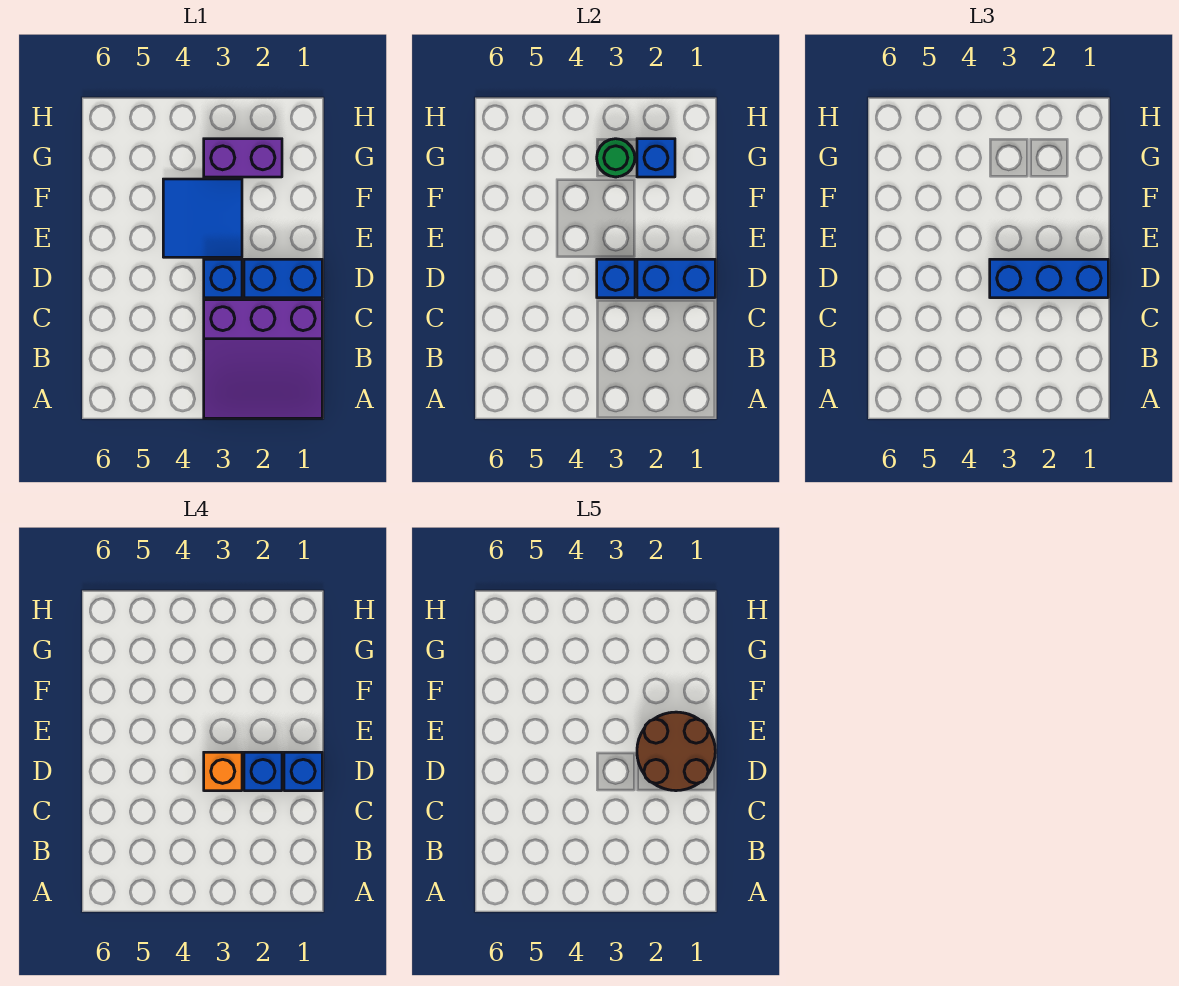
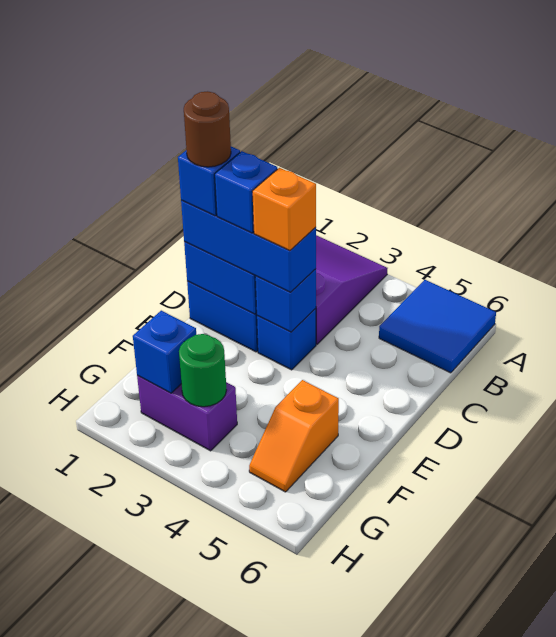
brown 2x2 round brick [637,712,715,791] -> brown 1x1 round brick [184,91,231,167]
blue 2x2 tile [163,179,242,257] -> blue 2x2 tile moved to [379,280,496,373]
none -> orange 1x2 slope [249,380,339,492]

